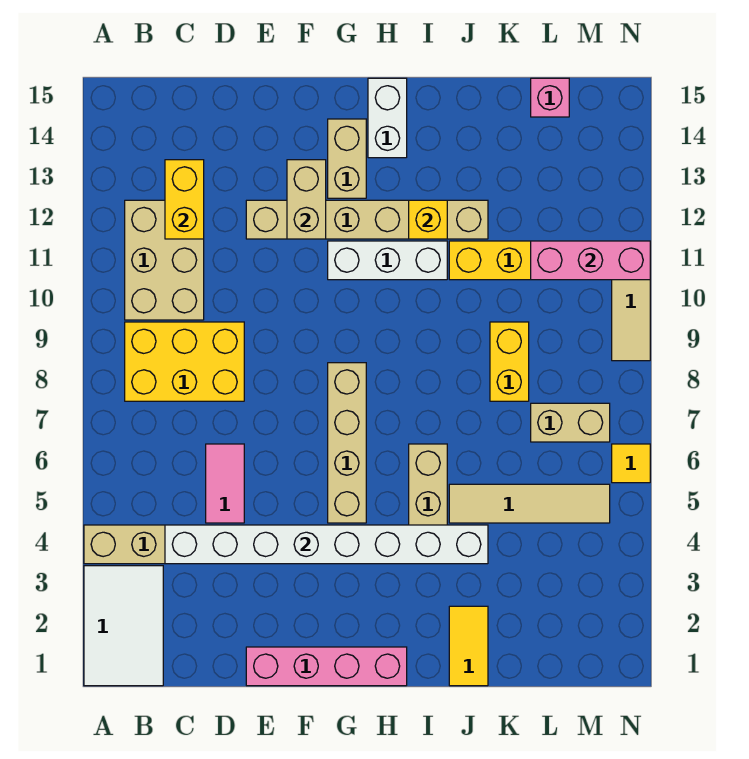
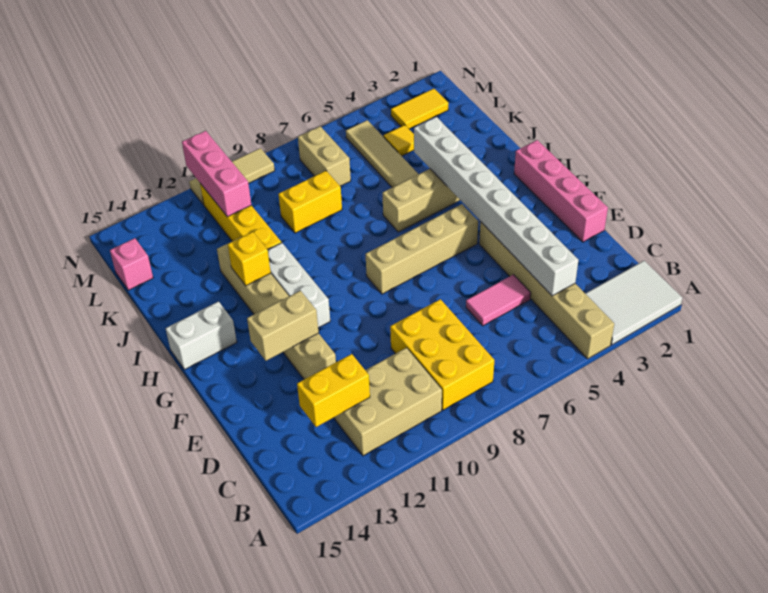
tan 1x2 brick [328,119,366,198] -> none
yellow 1x2 tile [449,606,488,686] -> yellow 1x2 tile moved to [391,89,449,129]
yellow 1x1 tile [612,444,650,483] -> yellow 1x1 tile moved to [383,125,414,156]

